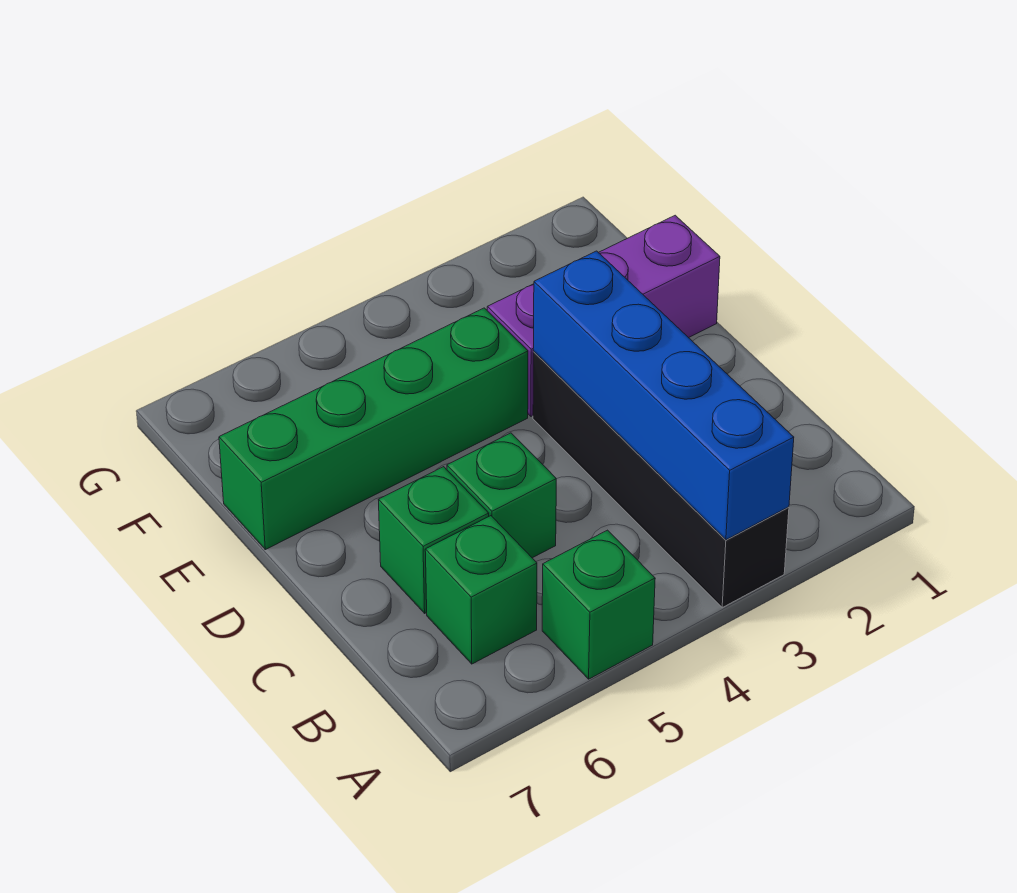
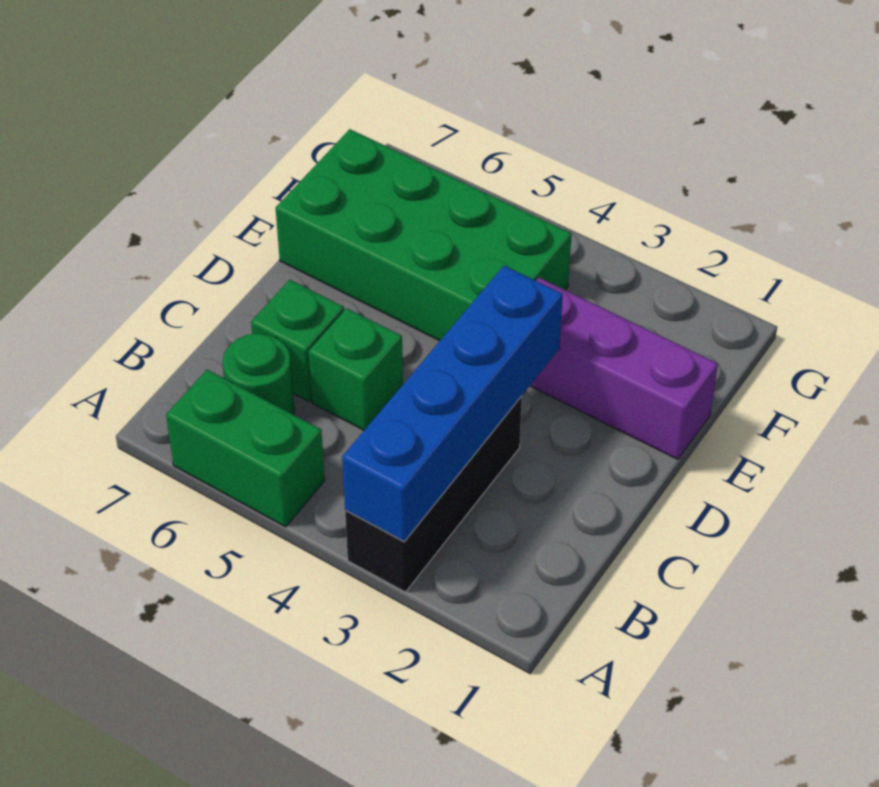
black 1x4 brick [533,352,789,607] -> black 1x3 brick [345,396,522,592]
green 1x1 brick [542,530,655,679] -> green 1x2 brick [166,370,325,527]
green 1x1 brick [425,516,537,664] -> green 1x1 round brick [223,334,294,415]
green 1x4 brick [219,308,528,550] -> green 2x4 brick [276,129,571,341]

